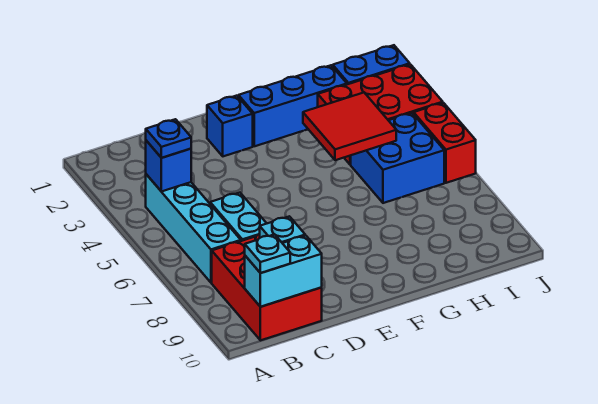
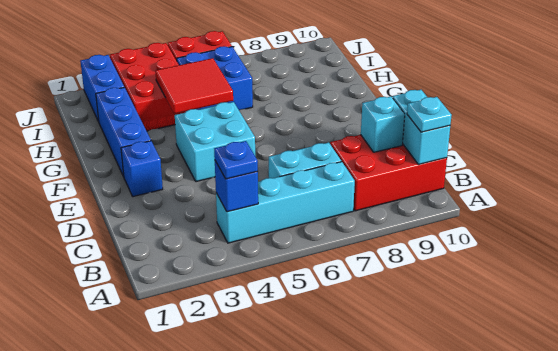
none -> cyan 2x2 brick [175,102,255,182]

